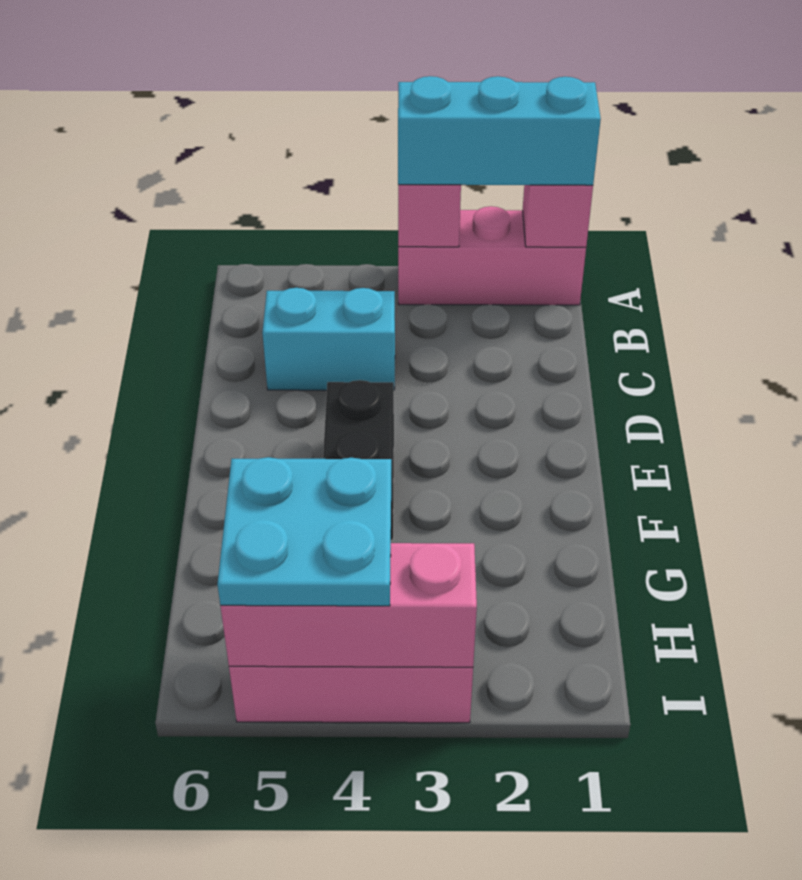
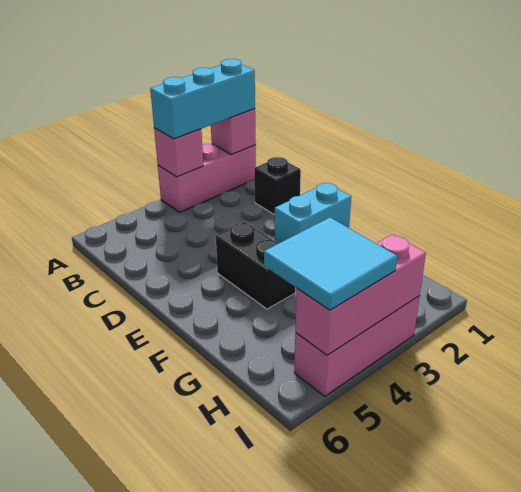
none -> black 1x1 brick [254,157,301,215]
cyan 1x2 brick [262,288,395,390] -> cyan 1x2 brick moved to [275,183,351,243]
cyan 2x2 plate [217,457,391,606] -> cyan 2x2 tile [264,217,397,310]

